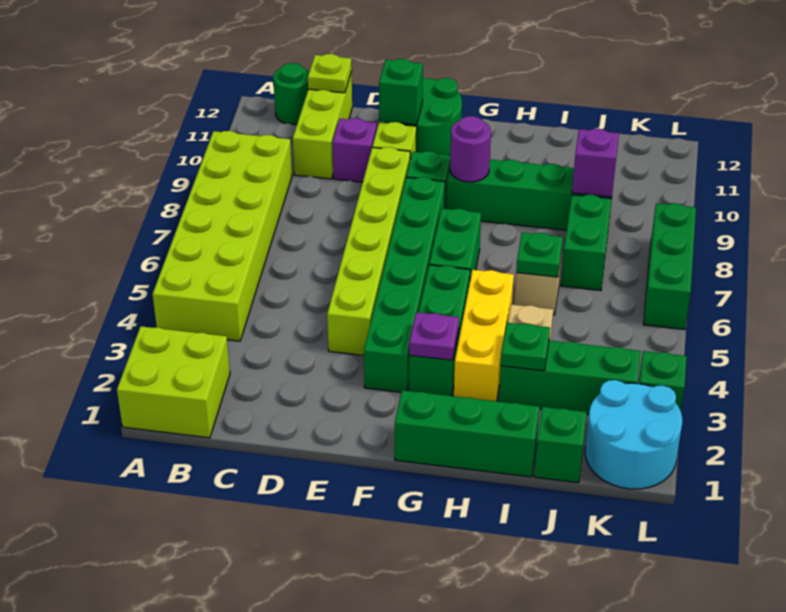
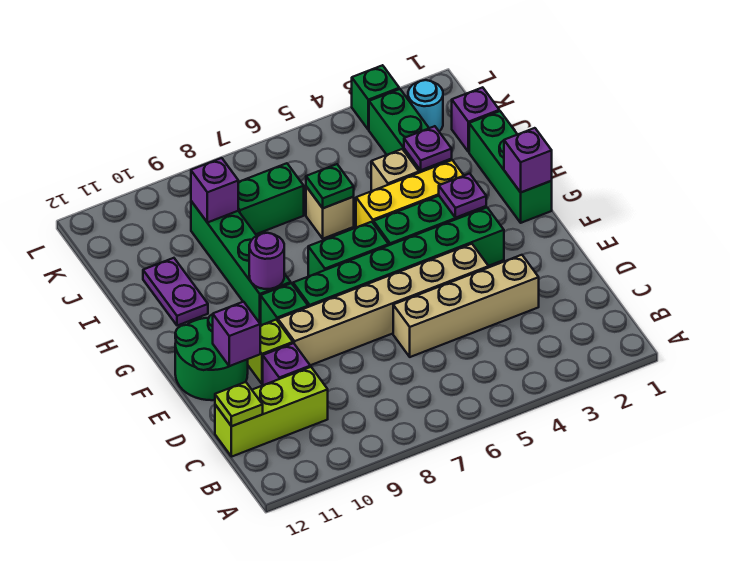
lime 2x2 brick [117,326,230,438] -> none
lime 2x6 brick [152,131,292,341] -> none
green 1x1 round brick [273,63,309,124] -> none
none -> tan 1x4 brick [393,255,539,357]
lime 1x6 brick [327,147,410,355] -> tan 1x6 brick [278,244,489,365]
green 1x1 brick [379,59,423,125] -> purple 1x1 brick [213,302,260,366]
none -> purple 1x1 brick [504,128,552,192]
none -> purple 1x2 plate [143,258,208,326]
green 1x1 plate [501,323,550,371] -> purple 1x1 plate [404,126,452,170]
green 1x1 brick [534,407,587,483] -> purple 1x1 brick [452,87,499,152]
cyan 2x2 round brick [585,380,682,489] -> cyan 1x1 round brick [408,80,443,131]
green 1x3 brick [643,203,696,330] -> none

